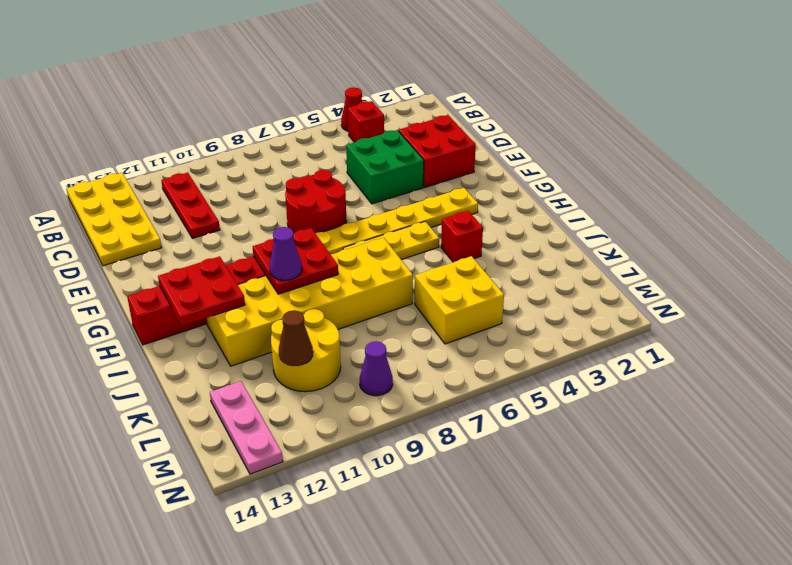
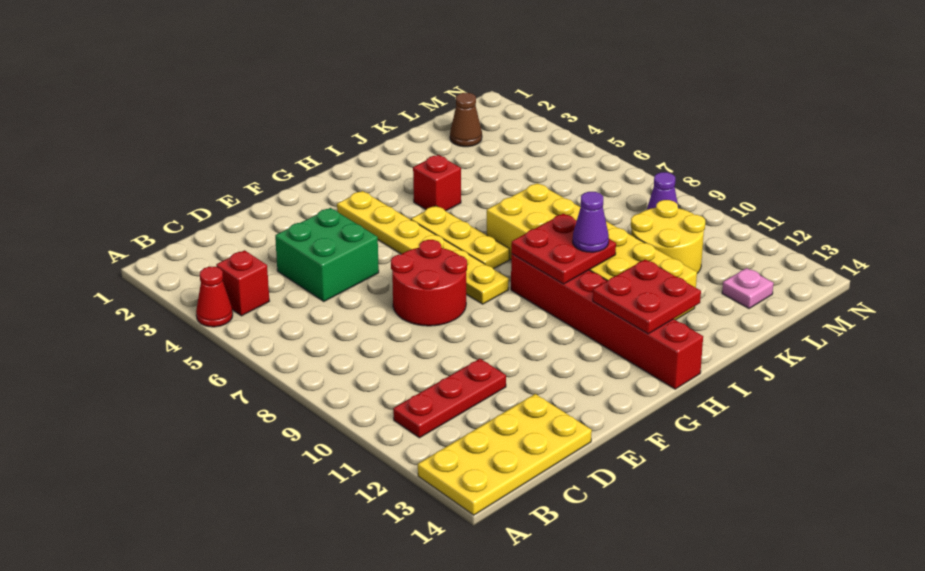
red 2x2 brick [399,115,476,188] -> none
yellow 2x2 brick [415,256,504,344] -> none
brown 1x1 cone [279,310,313,366] -> brown 1x1 cone moved to [450,93,482,147]
pink 1x3 plate [210,381,283,474] -> pink 1x1 plate [722,268,774,309]

